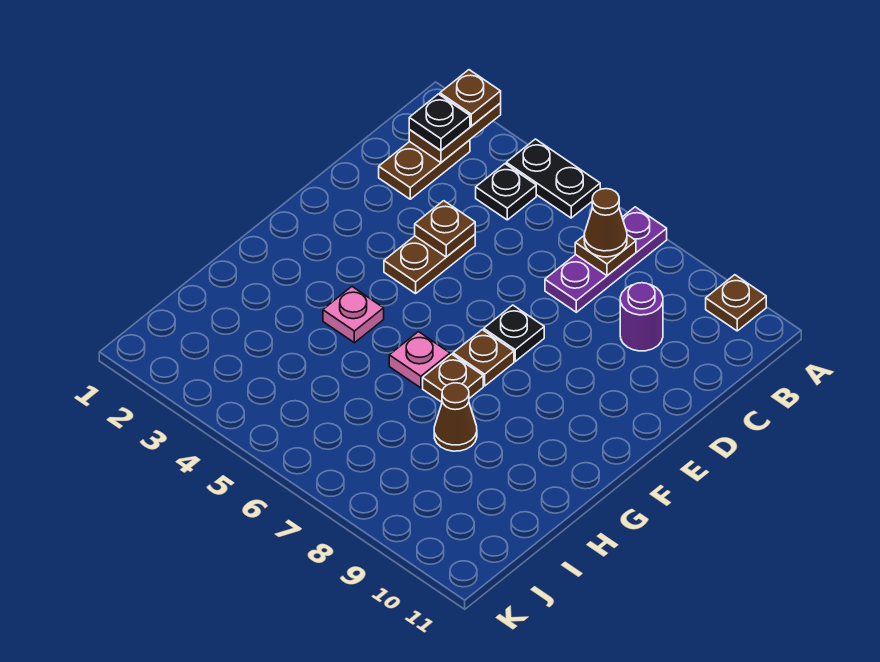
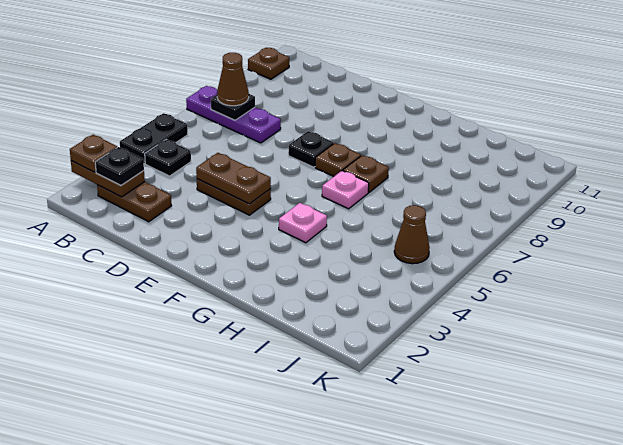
brown 1x1 plate [575,235,636,276] -> black 1x1 plate [211,94,255,120]
purple 1x1 round brick [620,283,663,351] -> none
brown 1x1 plate [415,201,475,257] -> brown 1x2 plate [196,153,271,204]
brown 1x1 cone [434,383,477,451] -> brown 1x1 cone moved to [394,205,430,264]

